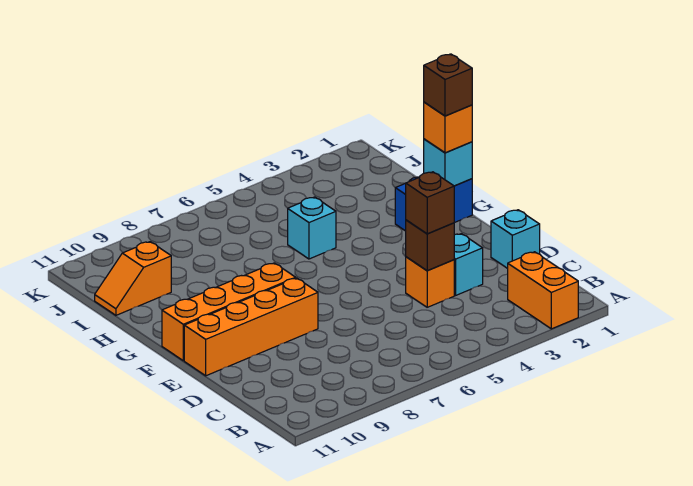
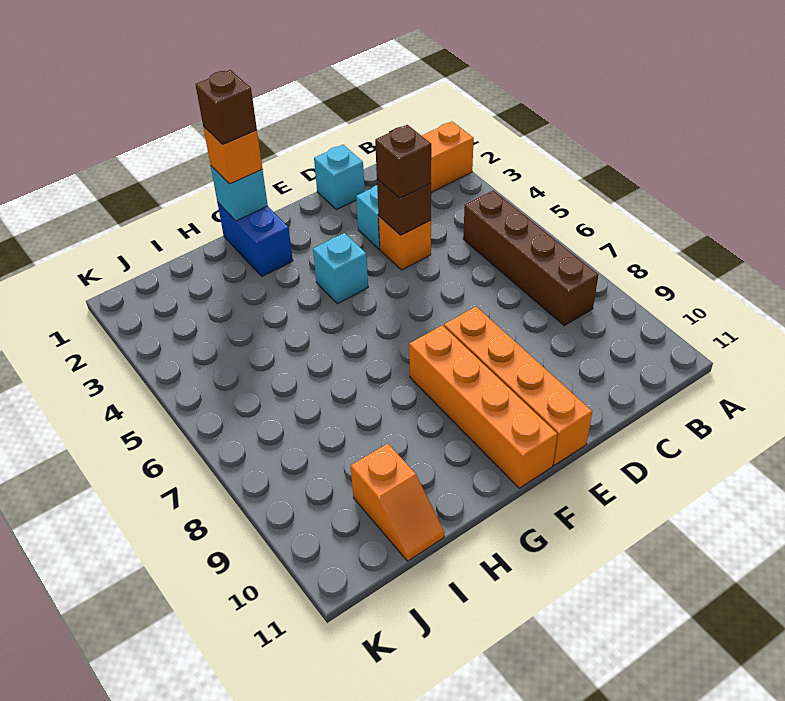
none -> brown 1x4 brick [463,191,598,326]
cyan 1x1 brick [288,197,336,259] -> cyan 1x1 brick moved to [313,233,368,304]

